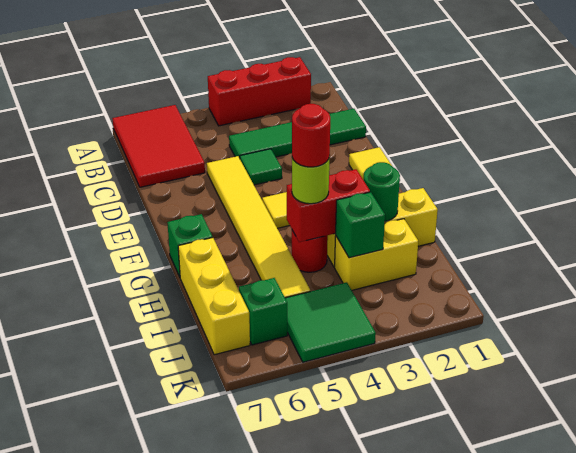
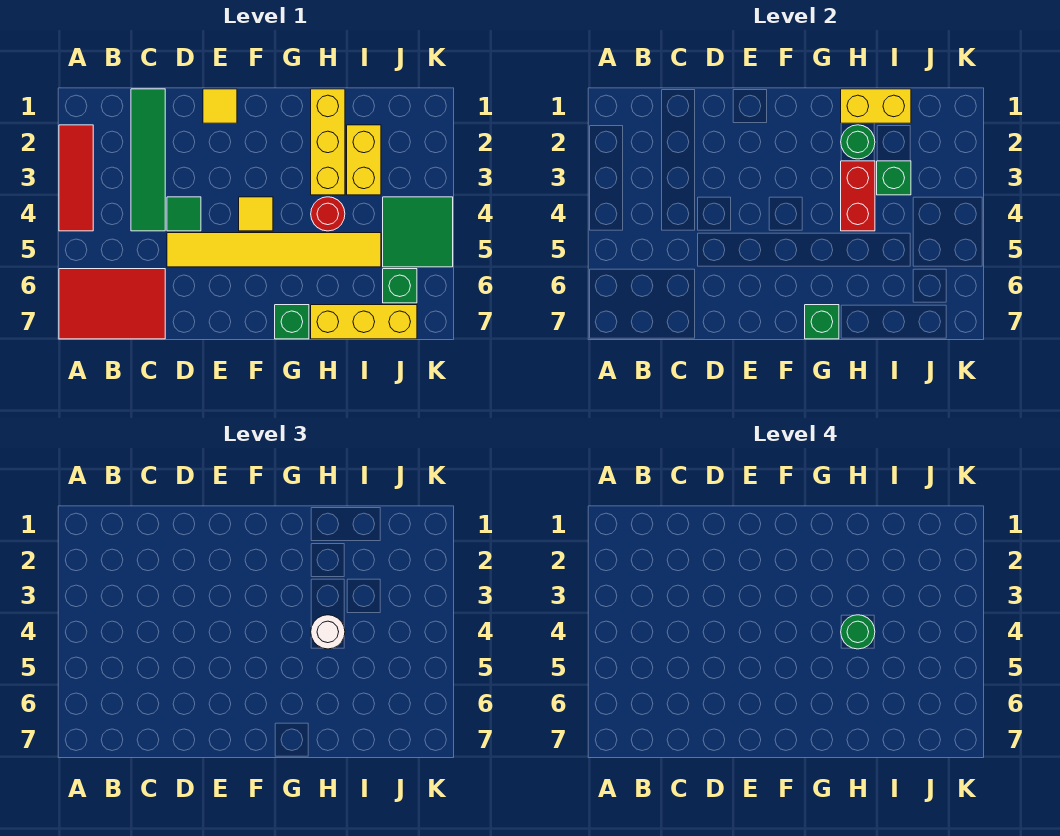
red 1x3 brick [208,57,311,126] -> red 1x3 tile [59,125,93,231]
none -> green 1x1 brick [805,305,839,339]
none -> yellow 1x2 brick [841,89,911,123]
lime 1x1 round brick [292,156,330,204] -> white 1x1 round brick [311,615,345,649]
red 1x1 round brick [292,104,330,167] -> green 1x1 round brick [841,615,875,649]

